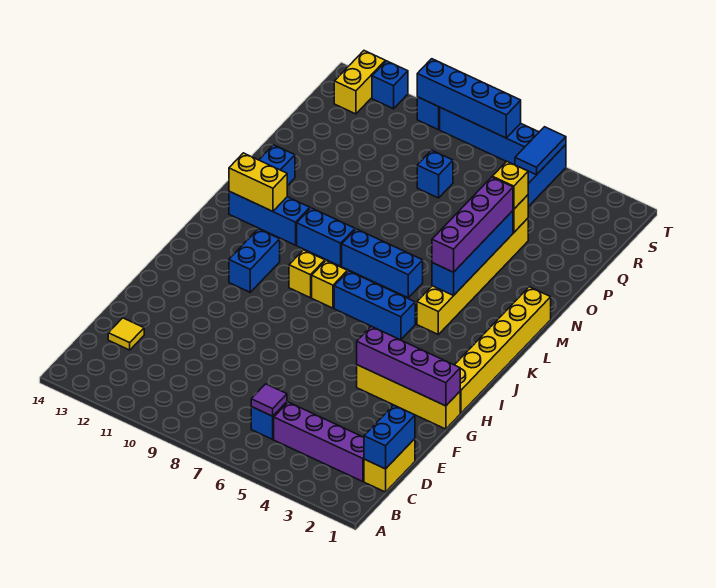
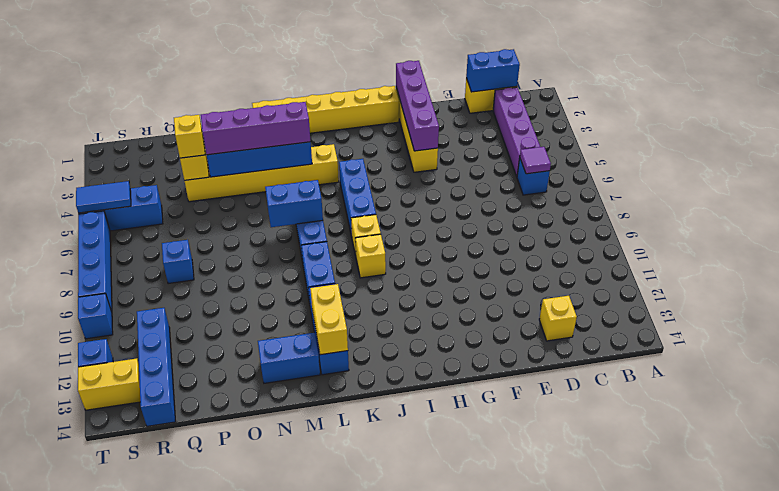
yellow 1x1 tile [108,318,144,350] -> yellow 1x1 brick [539,296,577,341]
blue 1x2 brick [229,229,280,292] -> blue 1x2 brick moved to [265,180,323,227]
blue 1x4 brick [417,59,521,138] -> blue 1x4 brick moved to [137,308,176,426]

